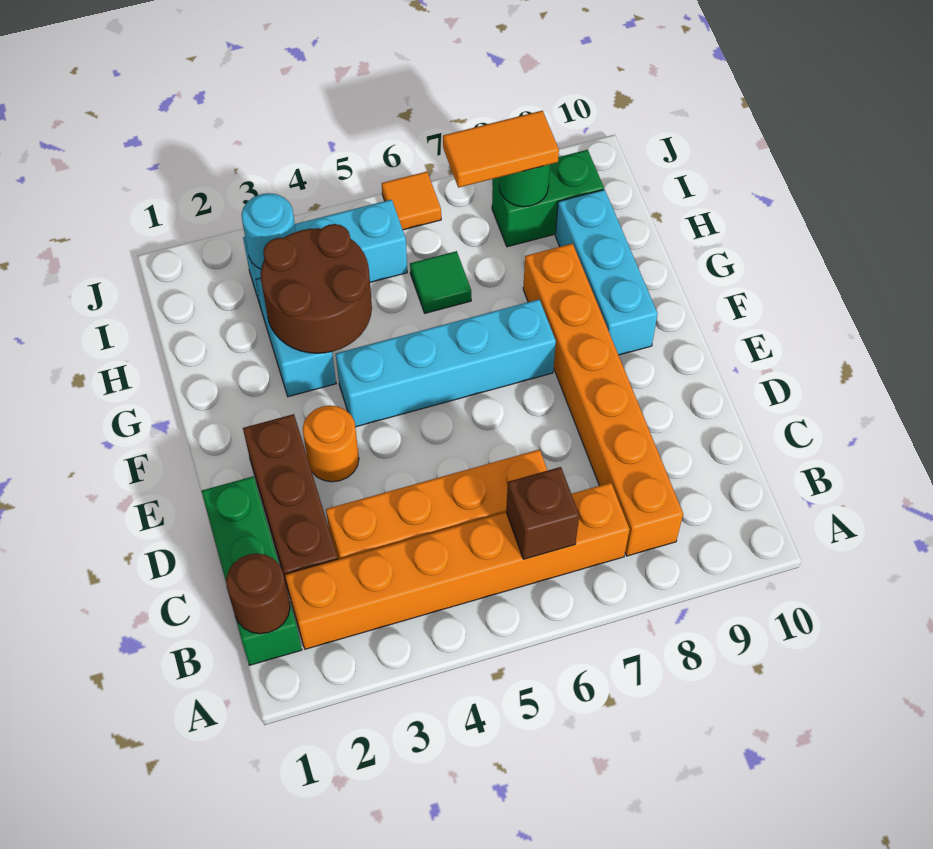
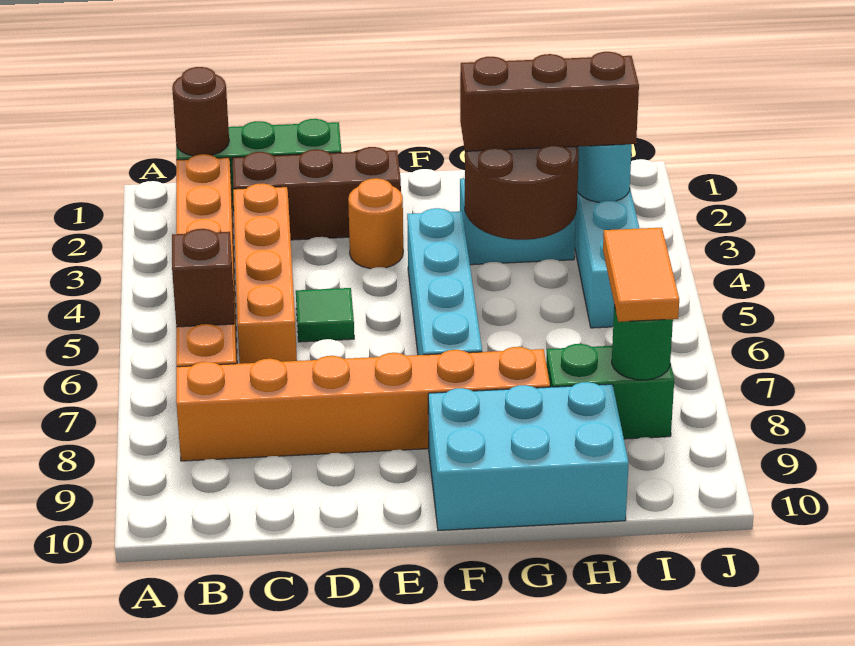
cyan 1x3 brick [555,190,658,355] -> cyan 2x3 brick [428,382,629,530]
none -> brown 1x3 brick [460,52,639,151]
green 1x1 tile [410,251,471,313] -> green 1x1 tile moved to [296,288,354,342]
green 1x2 brick [492,150,604,247] -> green 1x2 brick turned to [546,344,674,439]
orange 1x1 tile [382,172,441,230] -> none

